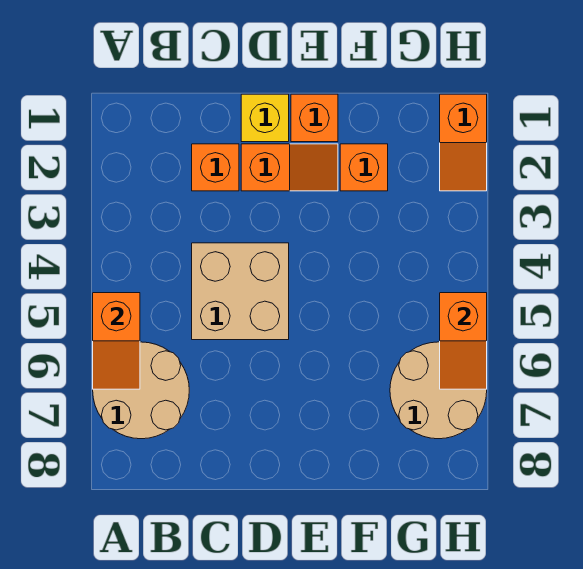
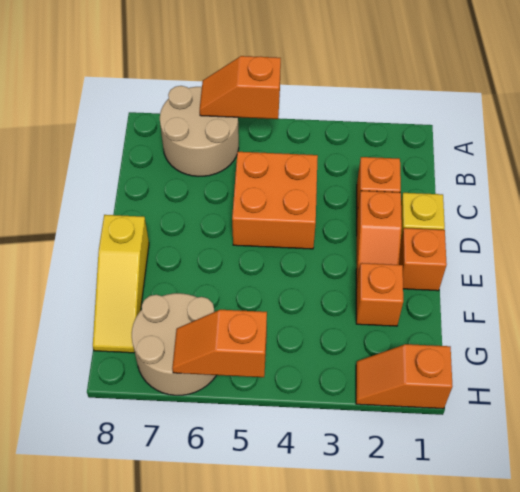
tan 2x2 brick [192,243,289,340] -> orange 2x2 brick [232,152,318,249]
none -> yellow 1x3 slope [93,215,149,353]

